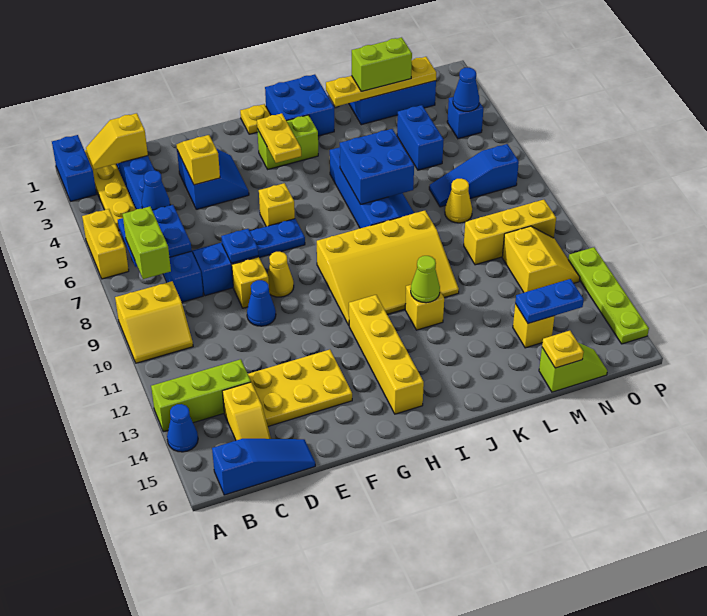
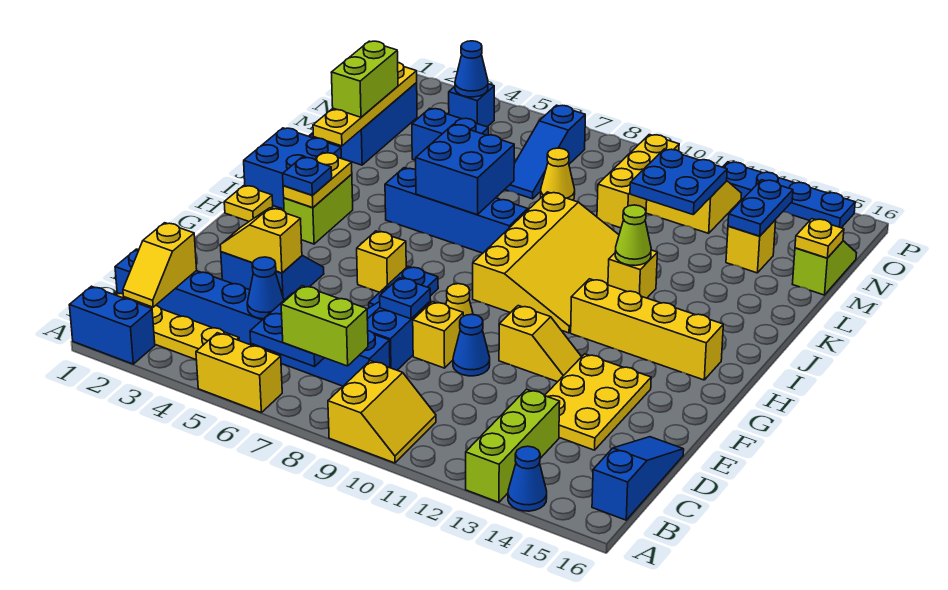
yellow 1x2 slope [222,382,271,440] -> yellow 1x2 slope moved to [499,306,581,382]
yellow 1x2 plate [257,113,301,163] -> yellow 1x2 plate turned to [283,152,352,208]
none -> blue 1x1 plate [283,157,332,195]
none -> blue 2x2 plate [630,149,727,214]
lime 1x4 plate [568,247,649,344] -> blue 1x4 plate [723,162,855,228]

